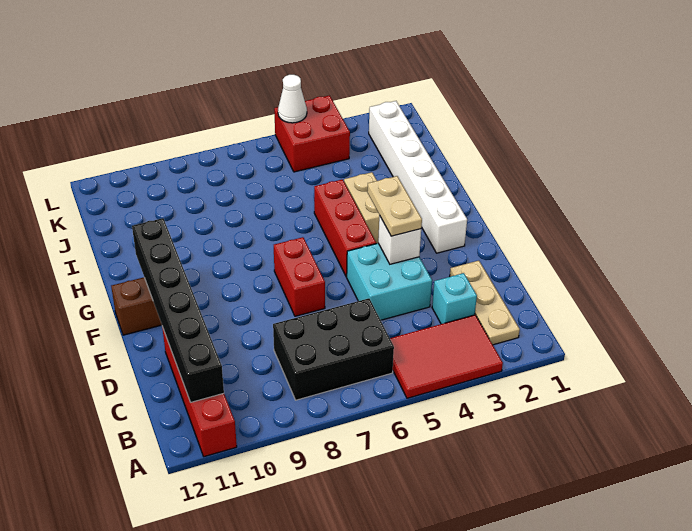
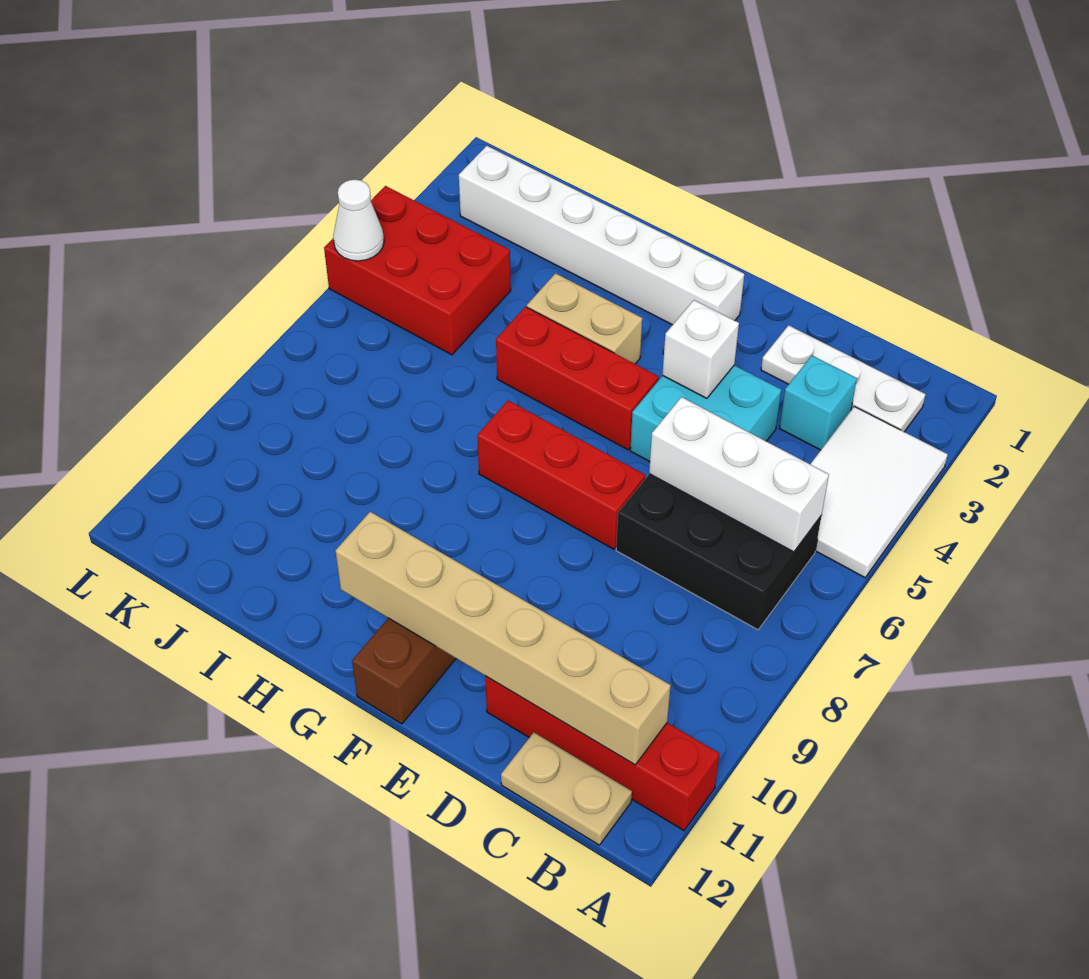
red 2x3 tile [390,315,503,398] -> white 2x3 tile [810,406,948,577]
tan 1x3 plate [450,261,520,345] -> white 1x3 plate [761,325,926,432]
black 2x3 brick [273,298,394,400] -> black 2x3 brick turned to [616,474,822,630]
none -> white 1x3 brick [649,397,829,552]
black 1x6 brick [132,218,224,402] -> tan 1x6 brick [335,512,671,765]
tan 1x2 plate [367,176,422,236] -> tan 1x2 plate moved to [501,732,632,845]
red 1x2 brick [274,237,325,316] -> red 1x3 brick [477,400,645,549]
red 2x2 brick [274,96,350,172] -> red 2x3 brick [324,186,511,355]

